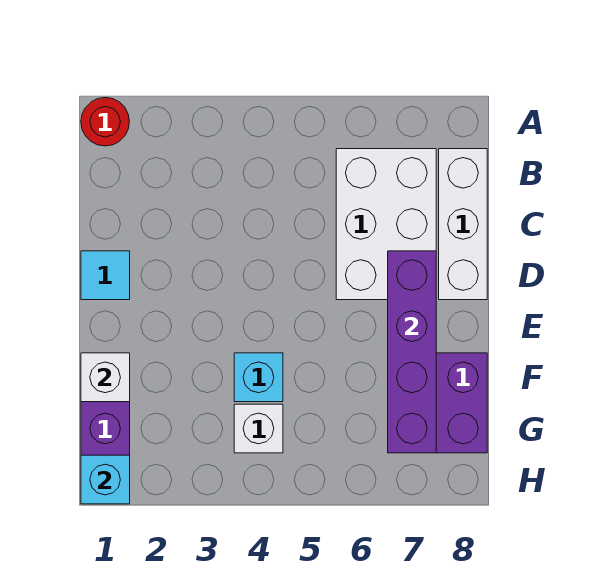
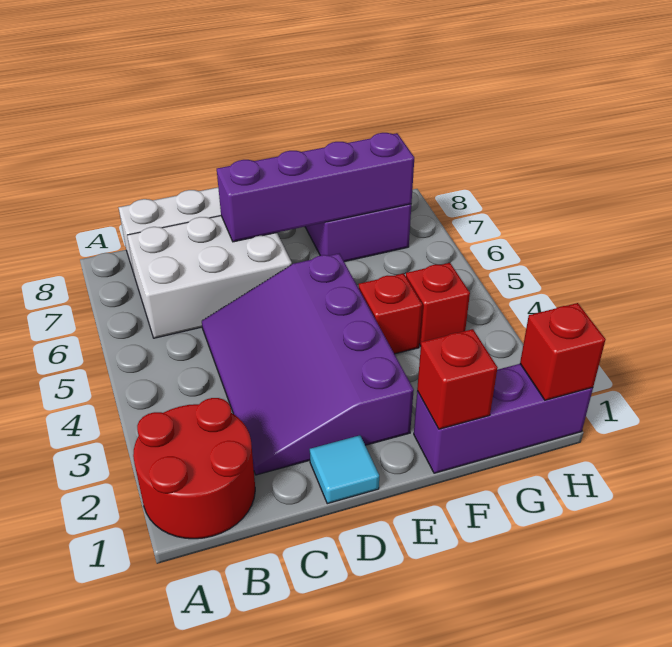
red 1x1 round brick [81,98,129,146] -> red 2x2 round brick [133,398,255,539]
none -> purple 3x4 slope [202,254,414,475]
white 1x1 brick [81,353,130,402] -> red 1x1 brick [417,329,498,429]
cyan 1x1 brick [234,353,283,402] -> red 1x1 brick [359,273,422,354]
white 1x1 brick [234,404,283,453] -> red 1x1 brick [406,263,470,346]
cyan 1x1 brick [81,455,130,504] -> red 1x1 brick [520,303,606,400]

